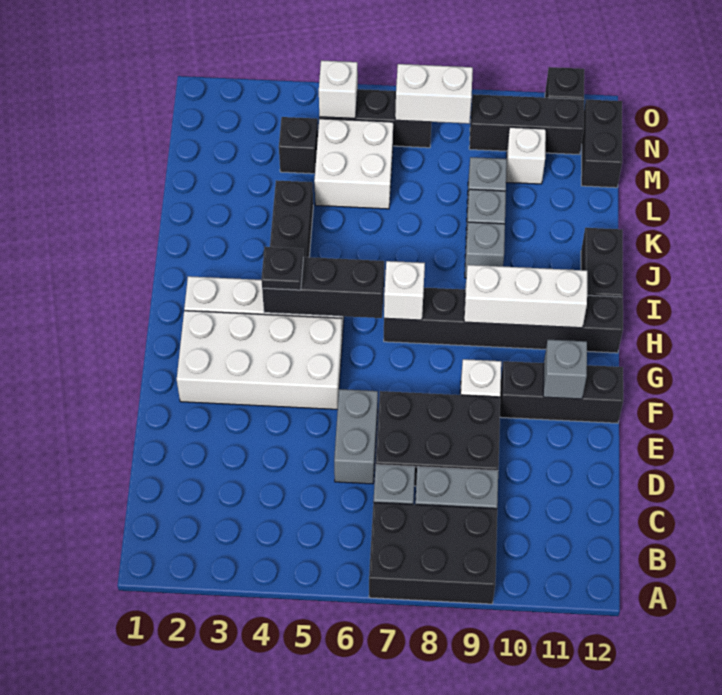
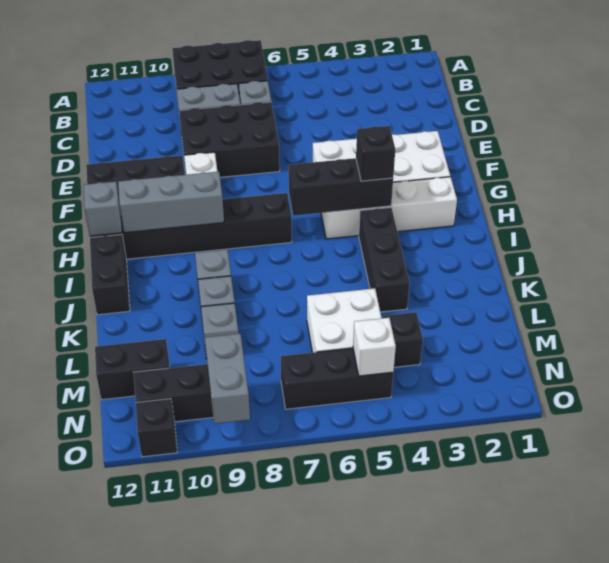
grey 1x2 brick [334,389,378,484] -> grey 1x2 brick moved to [205,334,250,424]
grey 1x1 brick [543,340,587,399] -> grey 1x1 brick moved to [84,182,122,236]
black 1x1 plate [261,247,303,290] -> black 1x1 brick [356,126,395,181]
white 1x1 brick [384,261,425,320] -> none
white 1x3 brick [464,265,587,328] -> grey 1x3 brick [118,172,224,233]
white 1x1 brick [506,127,546,184] -> none
black 1x2 brick [581,100,622,188] -> black 1x2 brick turned to [95,339,170,400]
white 1x2 brick [395,64,473,124] -> none

